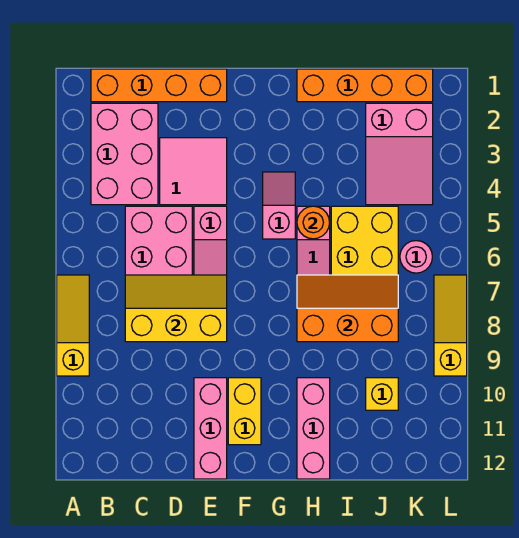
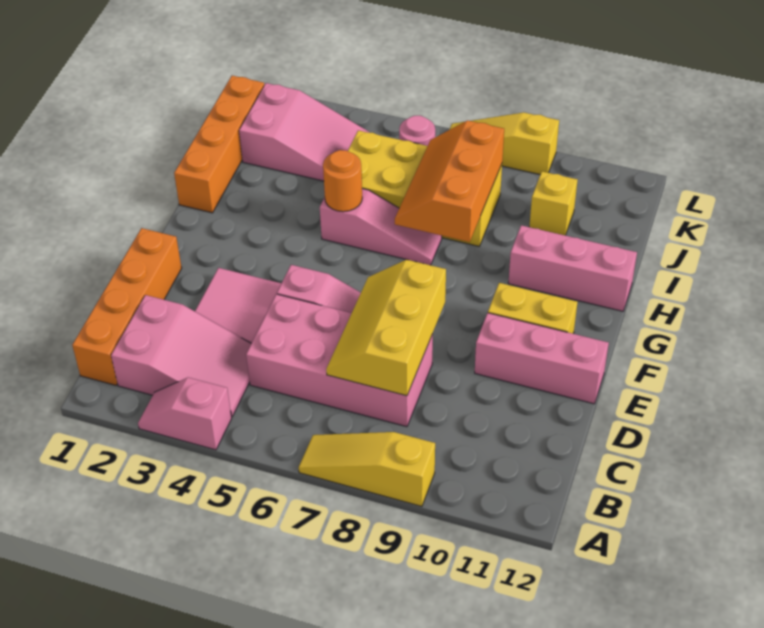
pink 2x3 brick [91,103,158,205] -> pink 2x3 slope [111,295,251,417]
pink 1x2 slope [263,172,295,239] -> pink 1x2 slope moved to [138,377,232,450]

